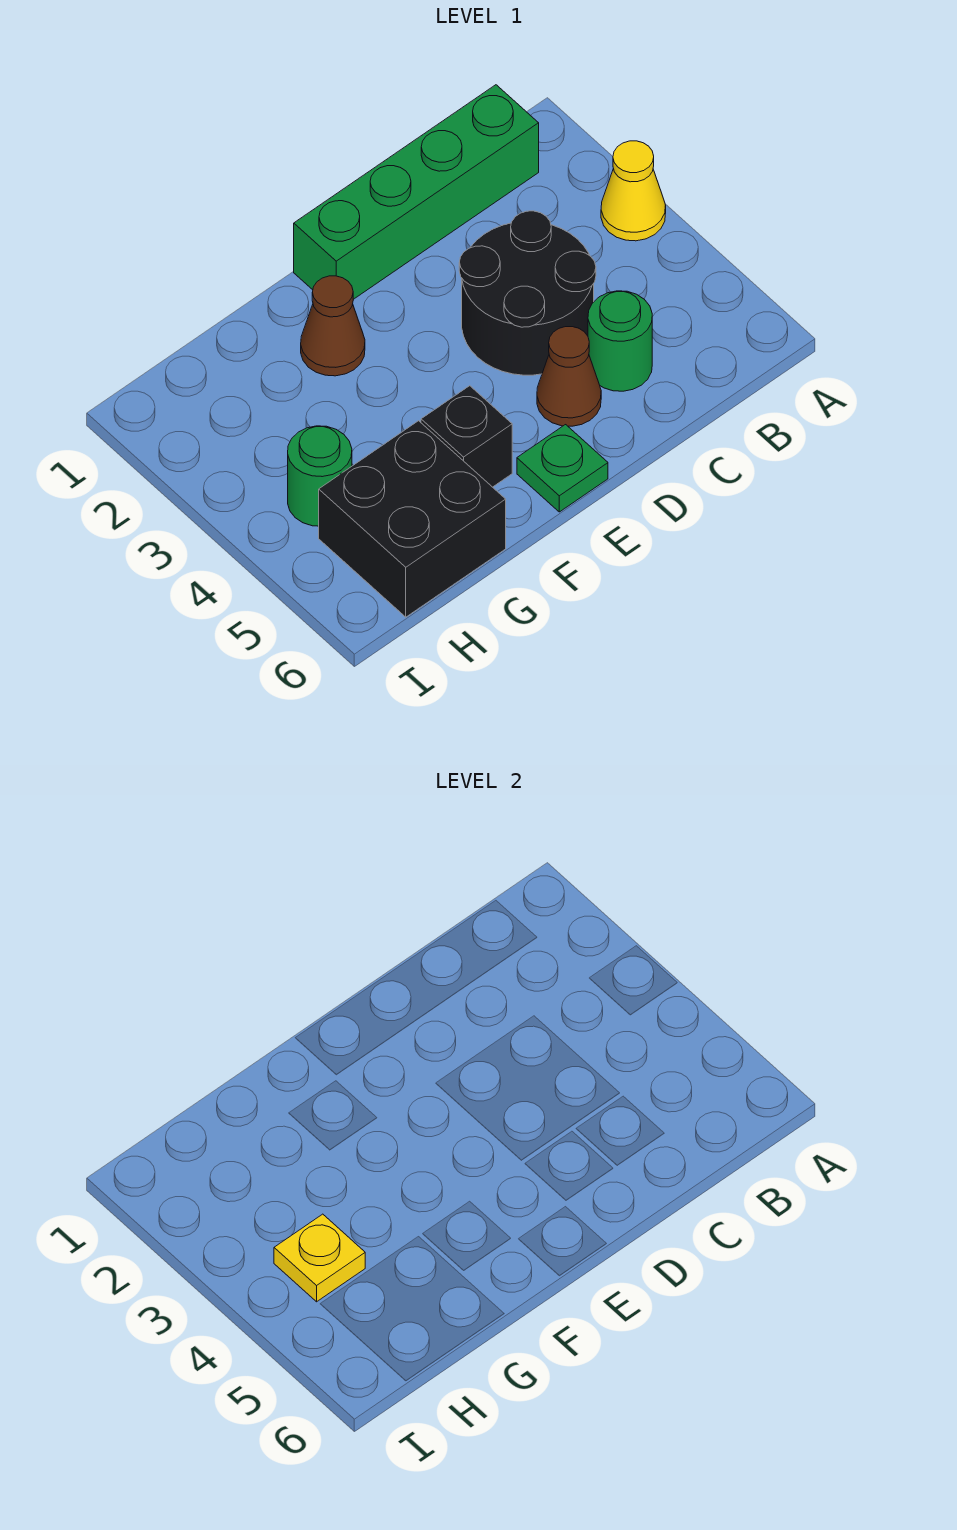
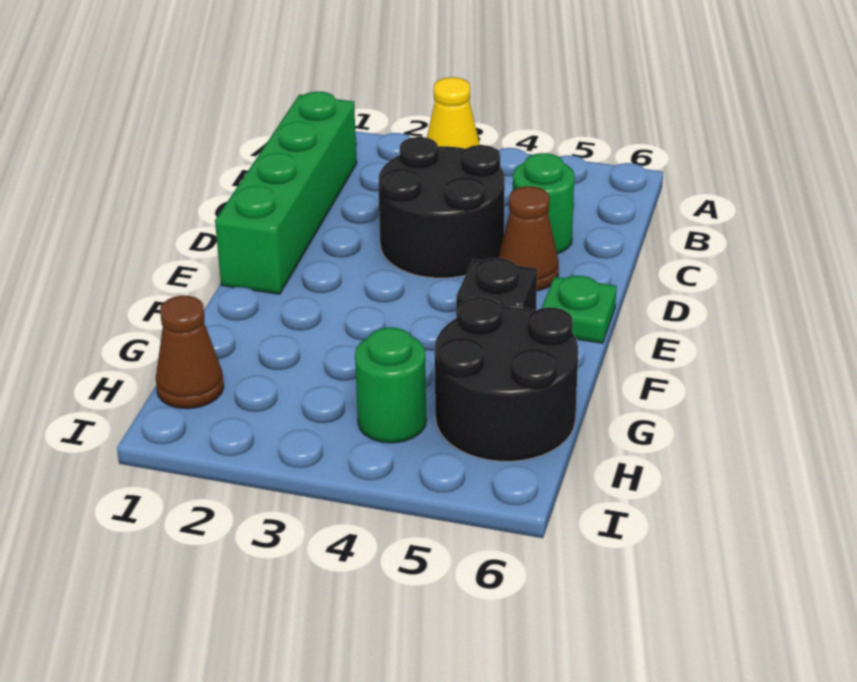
brown 1x1 cone [301,276,365,376] -> brown 1x1 cone moved to [156,296,224,409]
black 2x2 brick [319,421,506,617] -> black 2x2 round brick [435,297,578,461]
yellow 1x1 plate [274,1214,365,1302] -> none

